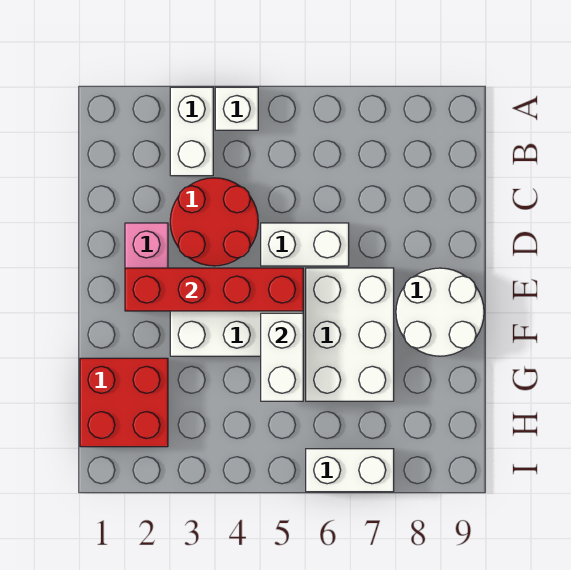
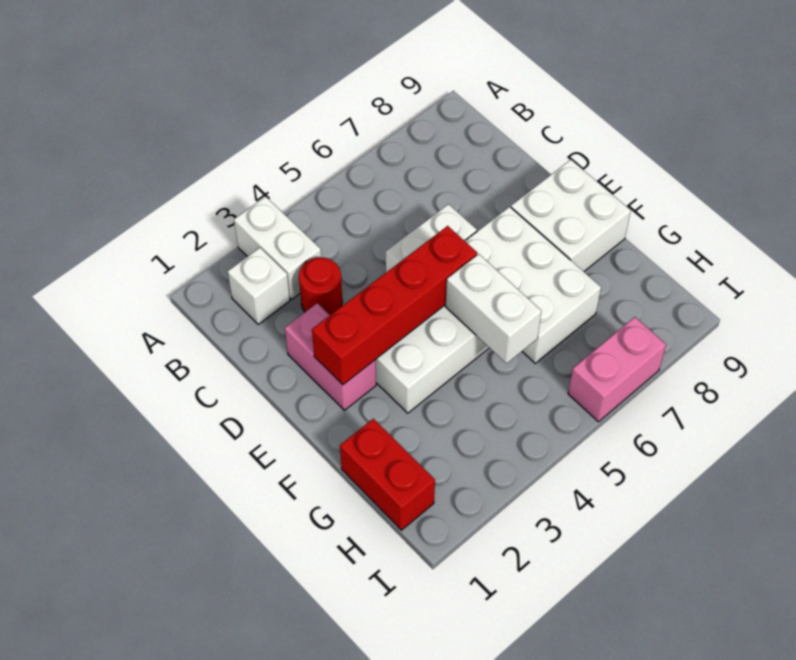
white 1x1 brick [215,87,258,130] -> white 1x1 brick moved to [228,248,290,324]
red 2x2 round brick [170,178,258,266] -> red 1x1 round brick [299,257,342,315]
white 2x2 round brick [396,268,484,356] -> white 2x2 brick [511,160,631,271]
red 2x2 brick [80,358,168,447] -> red 1x2 brick [340,419,435,530]
white 1x2 brick [306,449,394,492] -> pink 1x2 brick [568,317,666,422]

